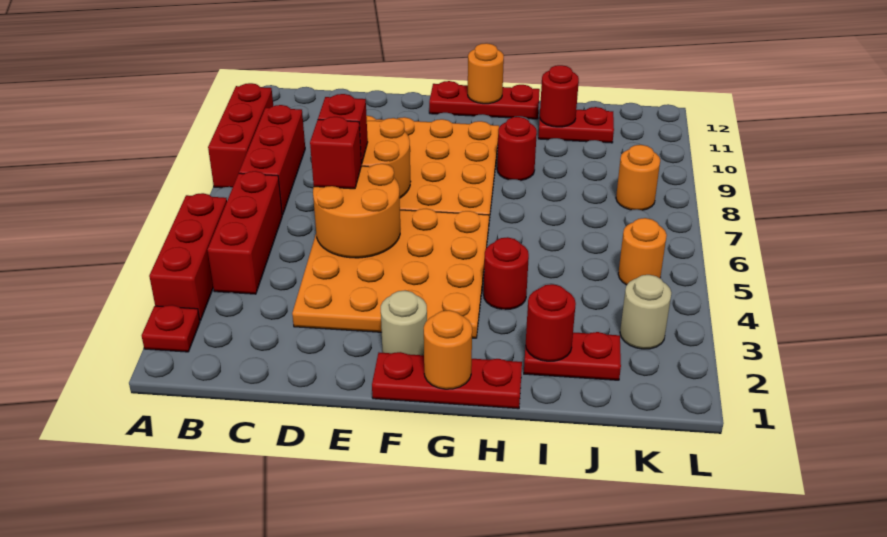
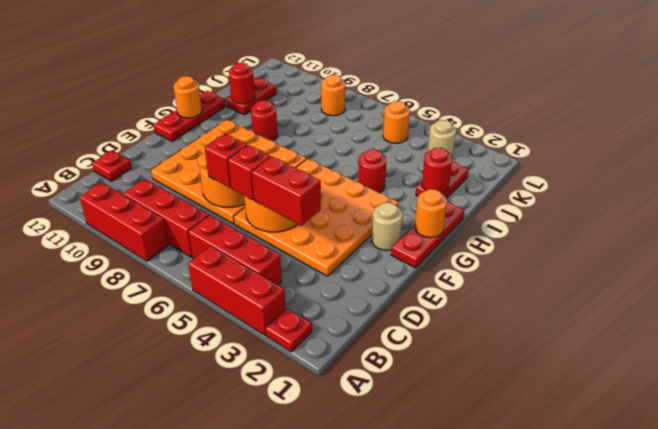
none -> red 1x1 plate [92,150,131,181]
none -> red 1x2 brick [252,157,321,226]

